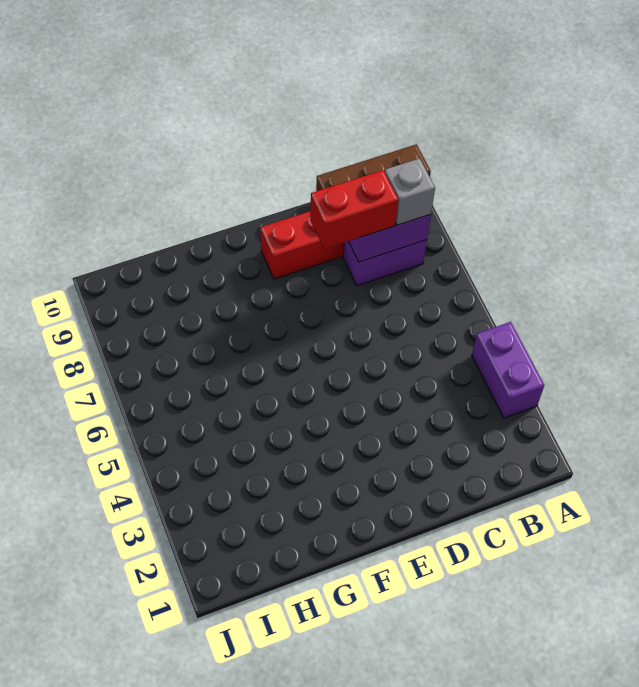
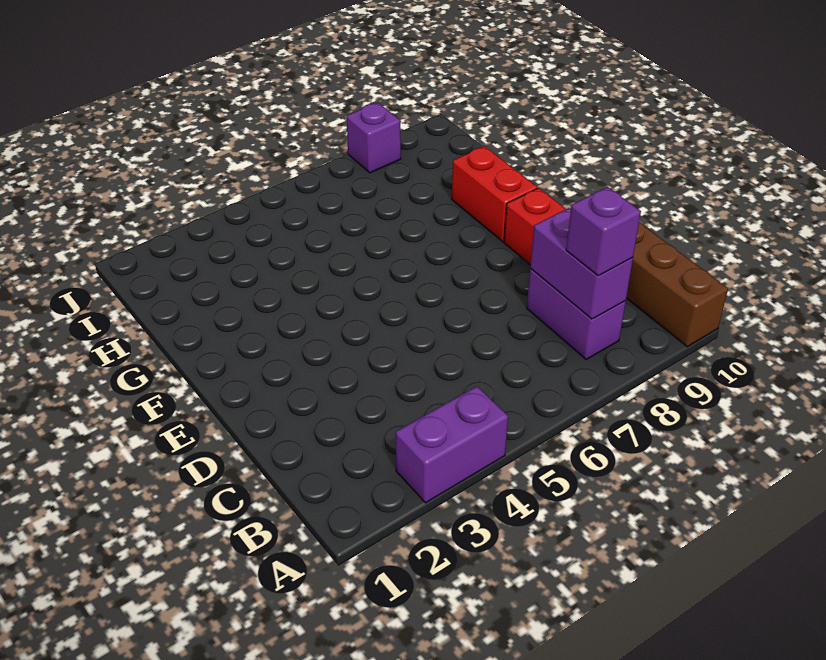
grey 1x1 brick [385,158,435,225] -> purple 1x1 brick [566,187,641,276]
red 1x2 brick [310,170,398,249] -> red 1x2 brick moved to [452,146,537,242]
none -> purple 1x1 brick [346,103,401,173]

